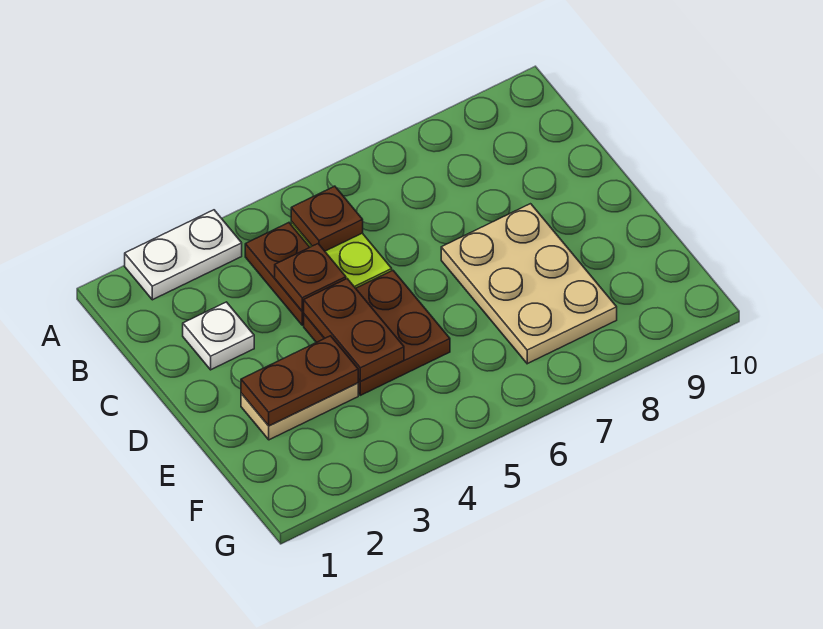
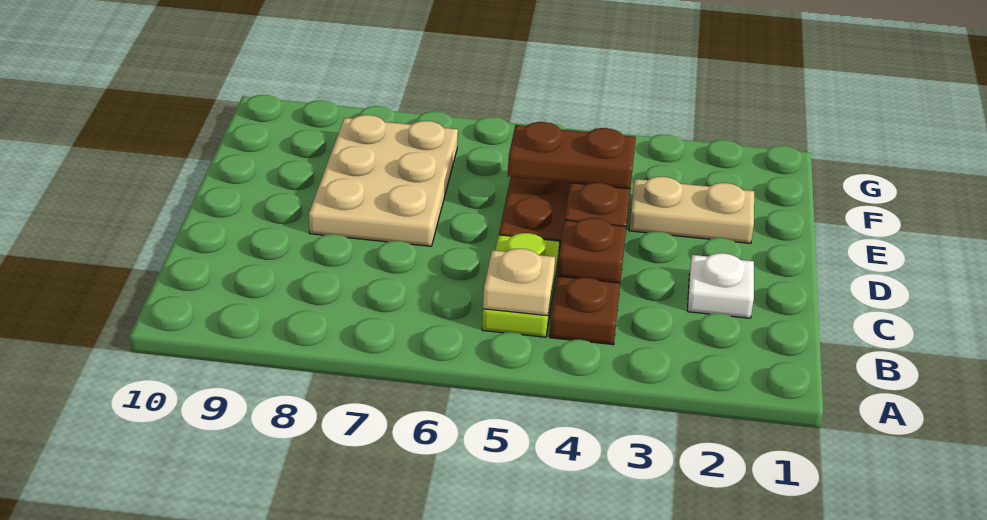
white 1x2 plate [125,210,242,300] -> none
brown 1x1 plate [291,186,363,251] -> tan 1x1 plate [483,249,555,316]
brown 1x2 plate [241,336,358,426] -> brown 1x2 plate moved to [508,122,636,189]

